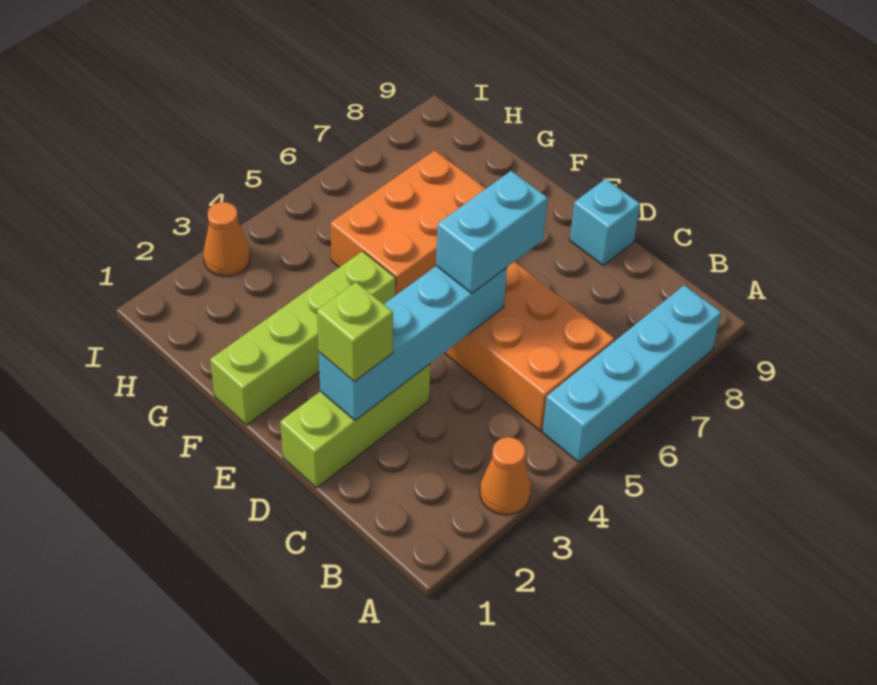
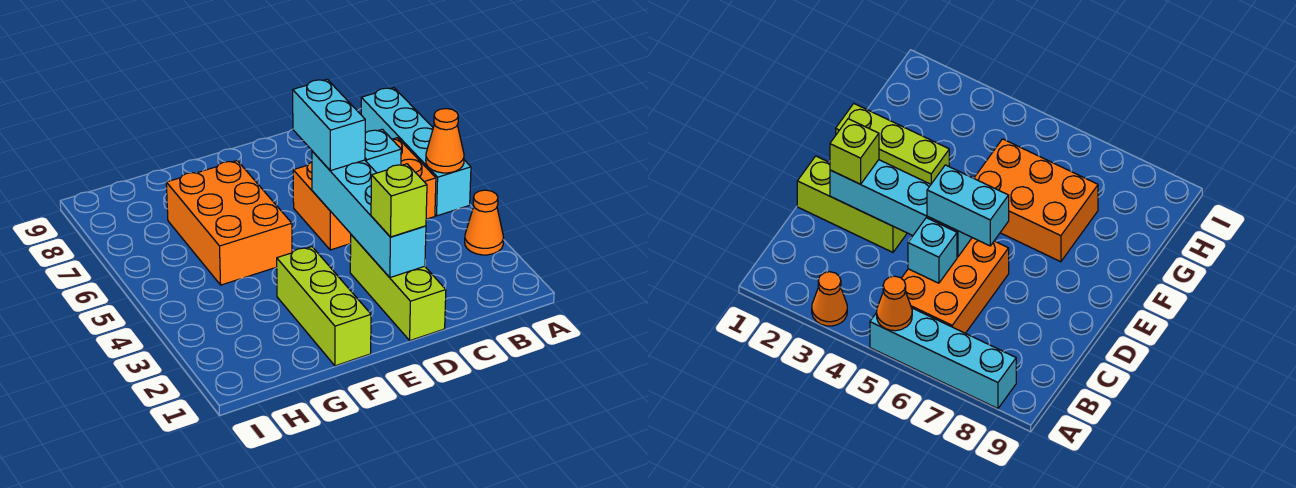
cyan 1x1 brick [570,179,640,265] -> cyan 1x1 brick moved to [365,129,401,173]
lime 1x4 brick [210,251,396,425] -> lime 1x3 brick [277,247,371,366]
orange 1x1 cone [203,202,250,276] -> orange 1x1 cone moved to [426,109,464,173]

